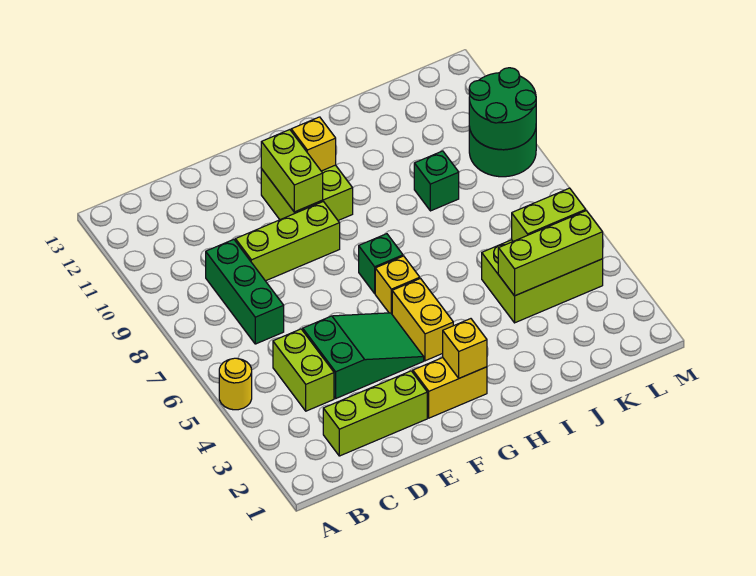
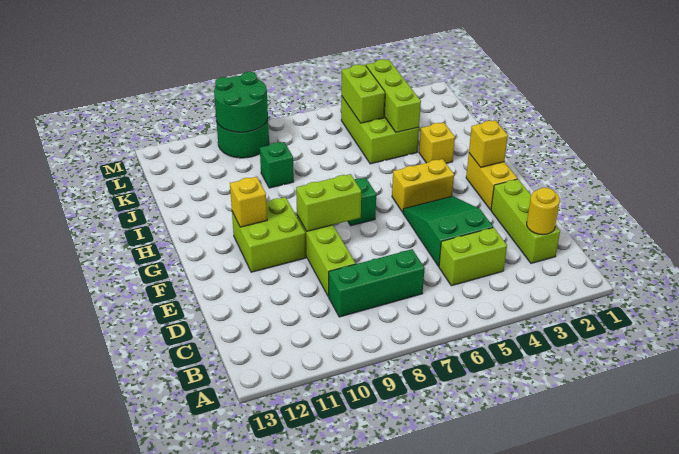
yellow 1x1 round brick [219,358,252,410] -> yellow 1x1 round brick moved to [527,188,560,235]
lime 1x2 brick [261,130,323,212] -> lime 1x2 brick moved to [296,174,361,231]
yellow 1x1 brick [375,256,420,314] -> yellow 1x1 brick moved to [419,123,455,163]

